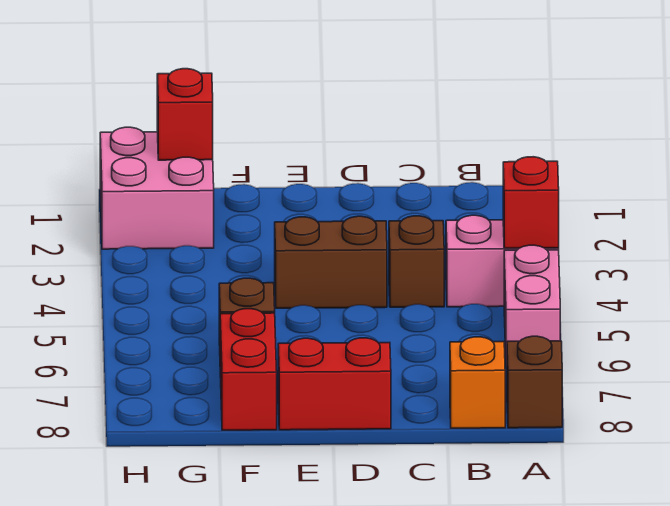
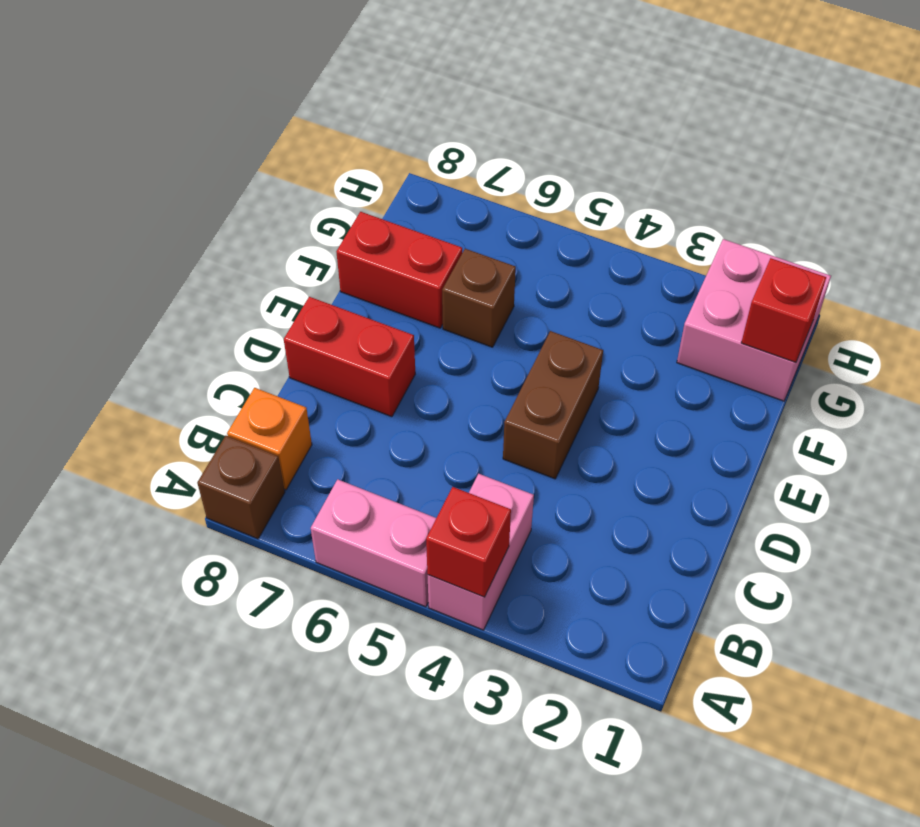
brown 1x1 brick [389,216,444,307] -> none
red 1x2 brick [278,338,391,430] -> red 1x2 brick turned to [284,297,415,417]

